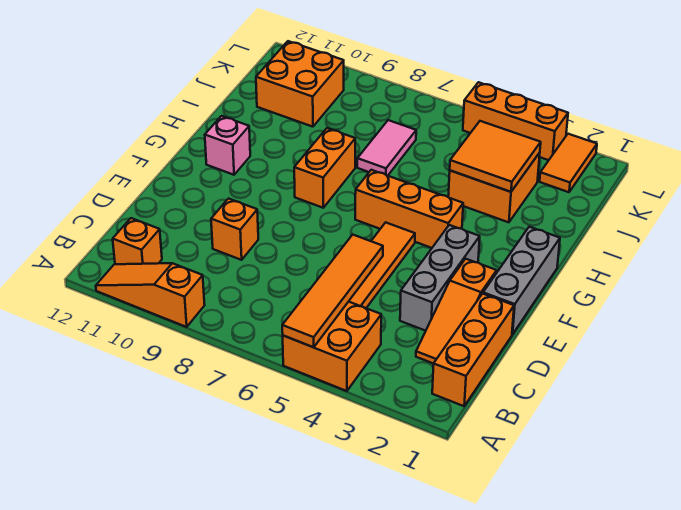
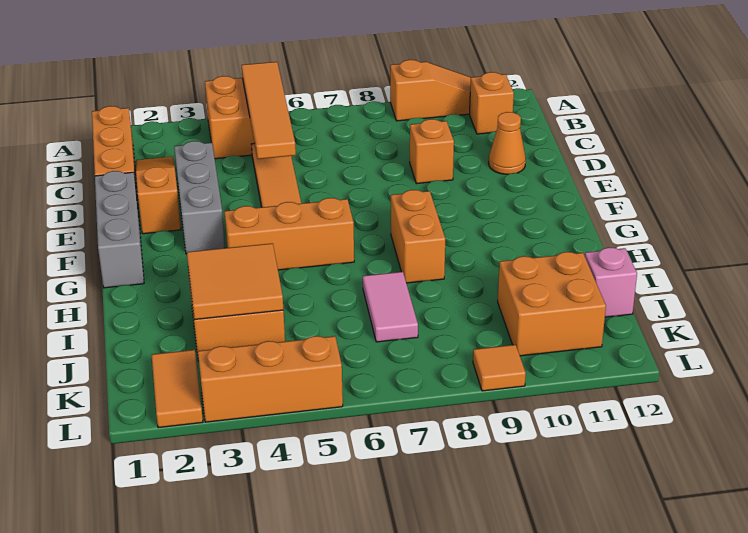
none -> orange 1x1 cone [489,112,526,174]
pink 1x1 brick [205,116,250,175] -> pink 1x1 brick moved to [585,247,637,317]
none -> orange 1x1 tile [473,345,526,391]

